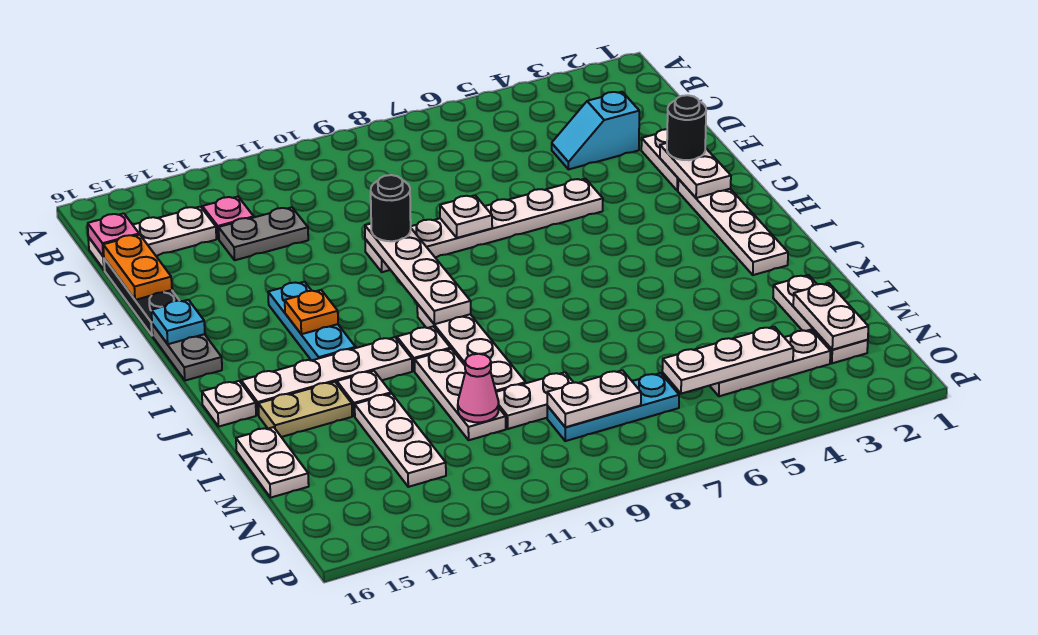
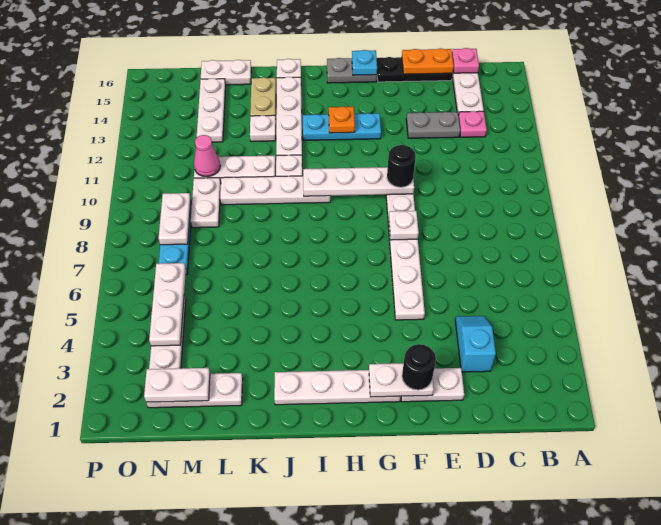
grey 1x2 plate [219,207,308,260] -> grey 1x2 plate turned to [406,112,460,138]
white 1x3 plate [355,394,446,487] -> white 1x3 plate turned to [197,78,226,142]

